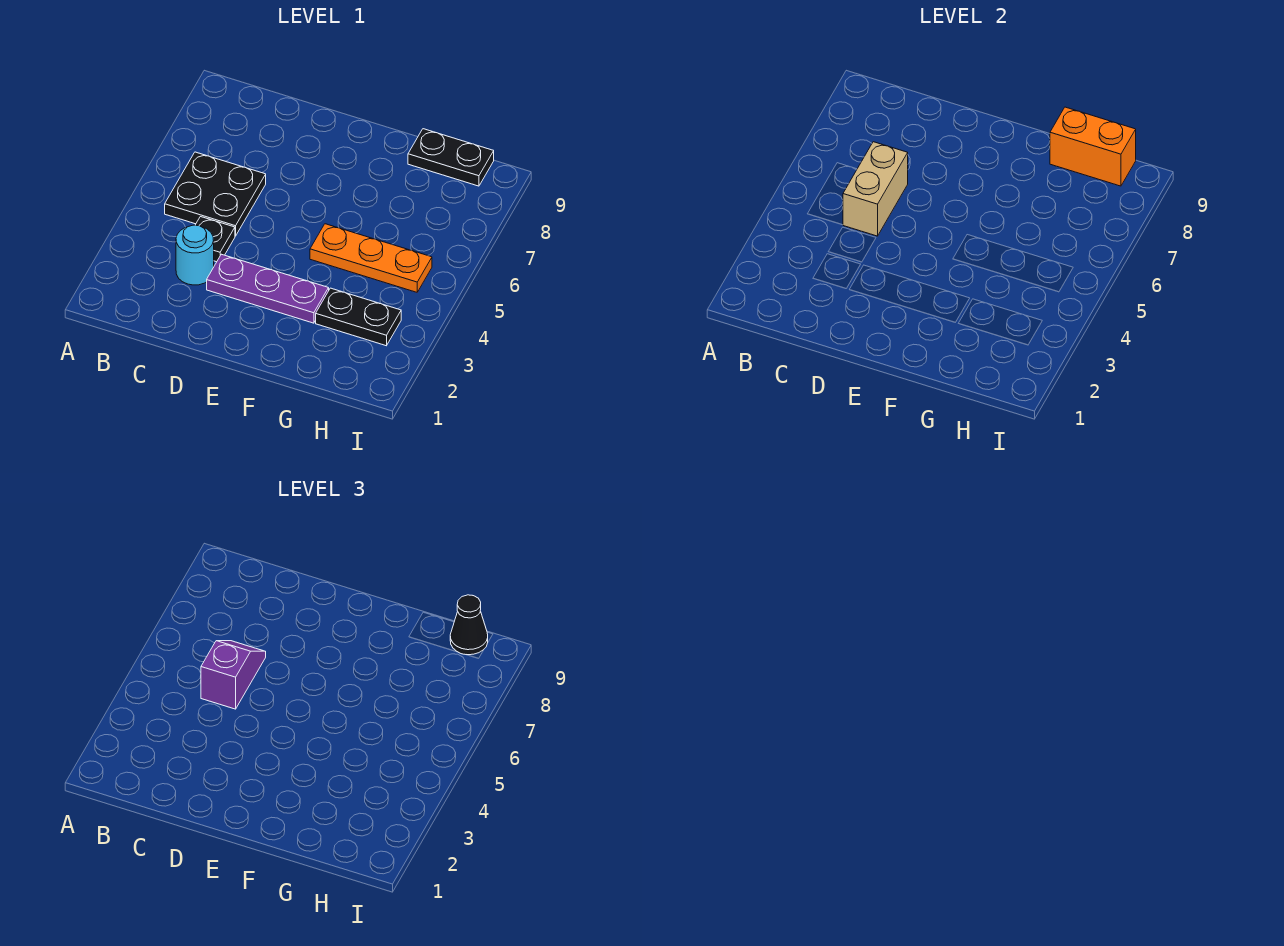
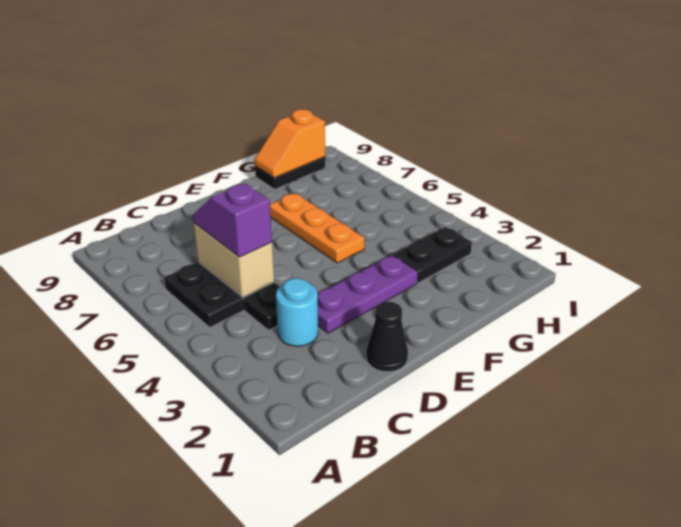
orange 1x3 plate [310,224,432,292] -> orange 1x3 plate turned to [270,193,364,263]
orange 1x2 brick [1050,107,1136,186] -> orange 1x2 slope [254,109,325,178]
black 1x1 cone [450,595,488,655] -> black 1x1 cone moved to [366,302,408,372]

